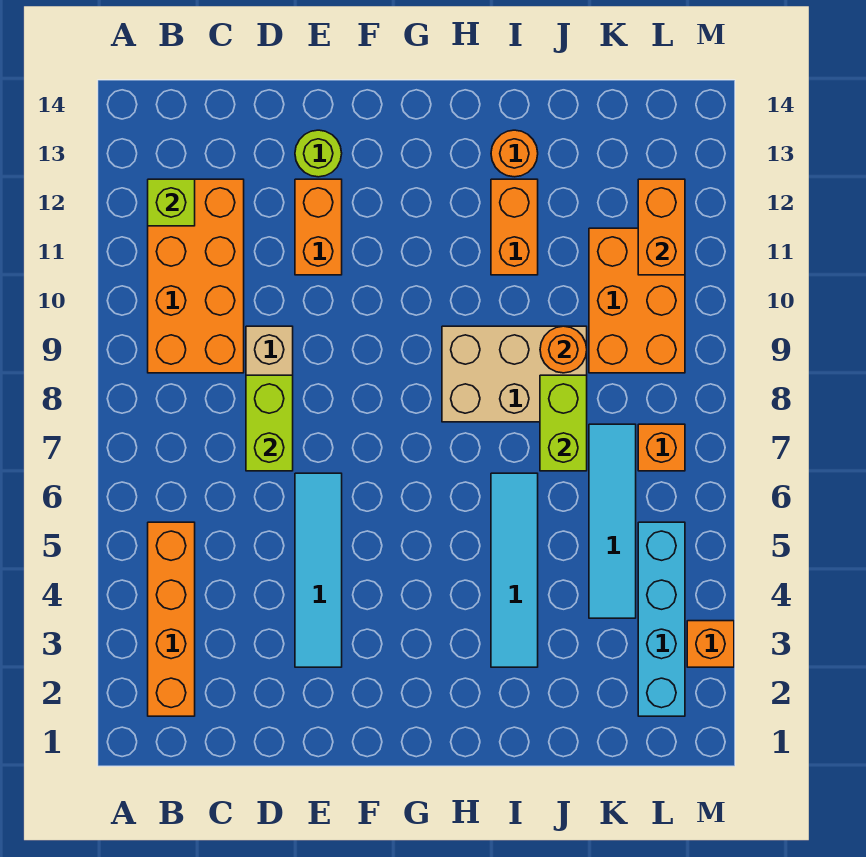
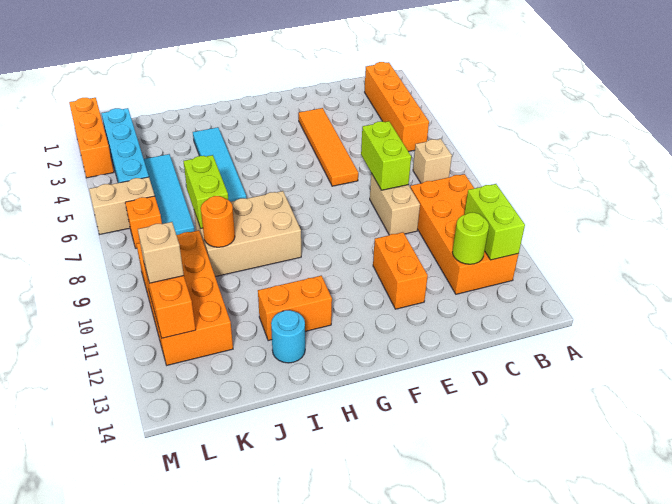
none -> tan 1x1 brick [413,139,452,183]
lime 1x1 brick [148,179,195,226] -> lime 1x2 brick [464,184,525,260]
cyan 1x4 tile [295,473,342,667] -> orange 1x4 tile [298,108,358,186]
lime 1x1 round brick [295,130,342,177] -> lime 1x1 round brick moved to [452,213,489,264]
orange 1x2 brick [491,179,538,275] -> orange 1x2 brick turned to [258,276,332,341]
orange 1x1 round brick [491,130,538,177] -> cyan 1x1 round brick [271,310,305,363]
orange 2x3 brick [589,228,685,373] -> orange 2x4 brick [136,230,233,365]
none -> tan 1x2 brick [89,177,155,234]
none -> tan 1x1 brick [138,222,184,283]
orange 1x1 brick [687,621,734,667] -> orange 1x3 brick [69,98,114,178]

